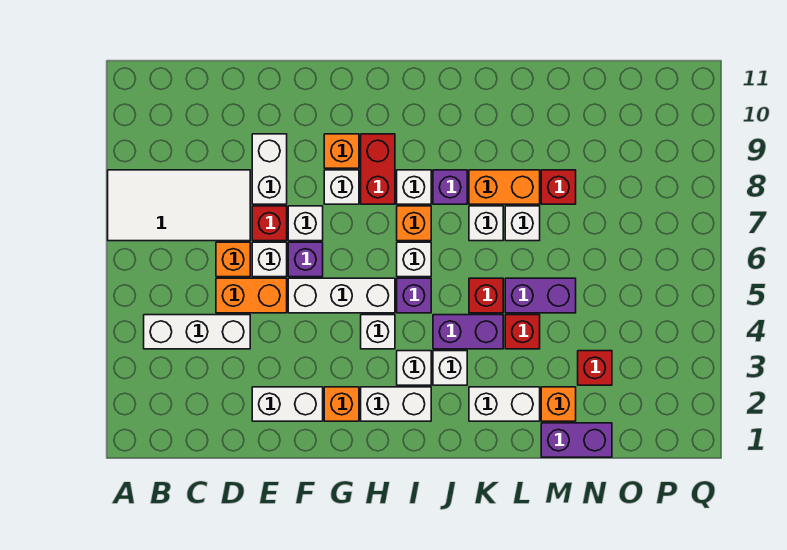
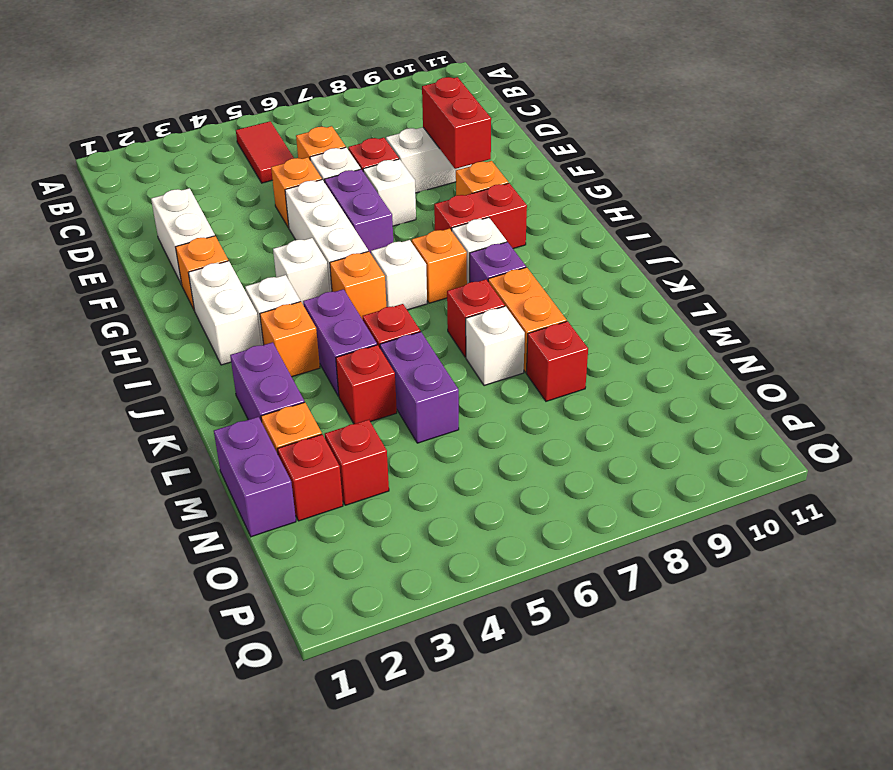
white 2x4 tile [108,170,250,241] -> none
white 1x3 brick [144,315,250,349] -> none
none -> red 1x2 tile [236,121,294,183]
orange 1x2 brick [216,278,287,313] -> orange 1x1 brick [271,157,322,228]
none -> red 1x2 brick [422,77,491,169]
purple 1x1 brick [288,242,323,277] -> purple 1x2 brick [324,169,393,254]
white 1x1 brick [324,170,359,204] -> none
purple 1x1 brick [397,278,431,313] -> orange 1x1 brick [330,251,386,320]
white 1x1 brick [433,351,467,385] -> orange 1x1 brick [260,302,320,377]
white 1x2 brick [469,387,540,421] -> purple 1x2 brick [230,342,304,422]
white 1x1 brick [469,206,503,241] -> red 1x1 brick [447,279,505,357]
none -> red 1x1 brick [277,434,343,521]

